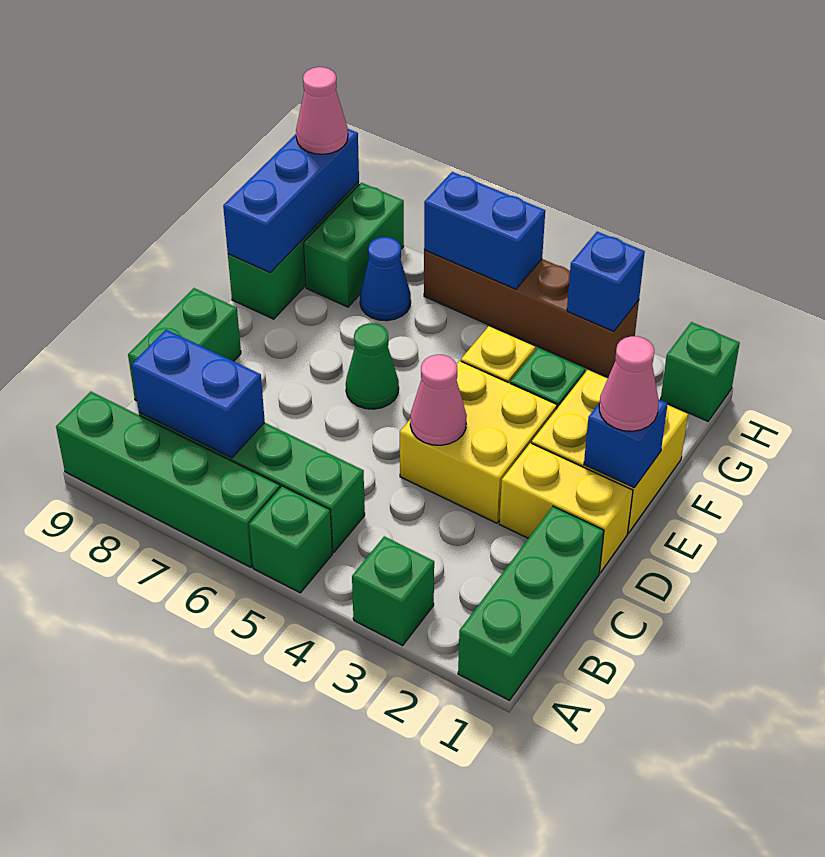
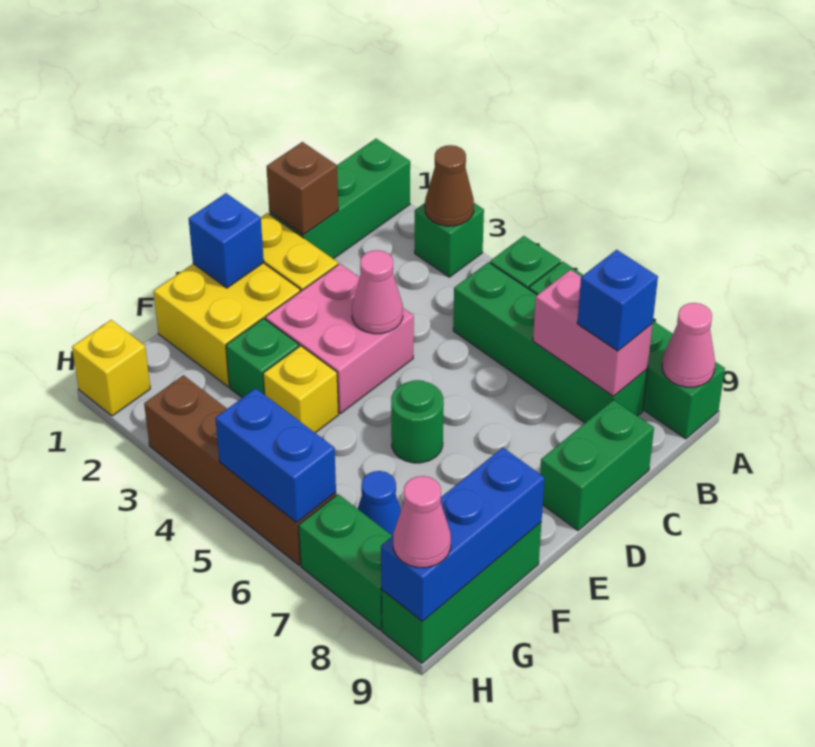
none -> brown 1x1 cone [425,145,474,226]
blue 1x2 brick [132,330,265,458] -> pink 1x2 brick [533,270,653,396]
none -> brown 1x1 brick [266,142,338,235]
yellow 2x2 brick [400,361,557,523] -> pink 2x2 brick [265,264,414,414]
pink 1x1 cone [599,336,658,431] -> pink 1x1 cone moved to [662,303,715,387]
green 1x1 cone [346,323,399,409] -> green 1x1 round brick [391,380,444,463]
green 1x2 brick [304,183,404,307] -> green 1x2 brick turned to [299,494,392,630]
green 1x1 brick [661,322,740,421] -> yellow 1x1 brick [72,320,150,416]
blue 1x1 brick [567,232,645,331] -> blue 1x1 brick moved to [577,250,658,351]

